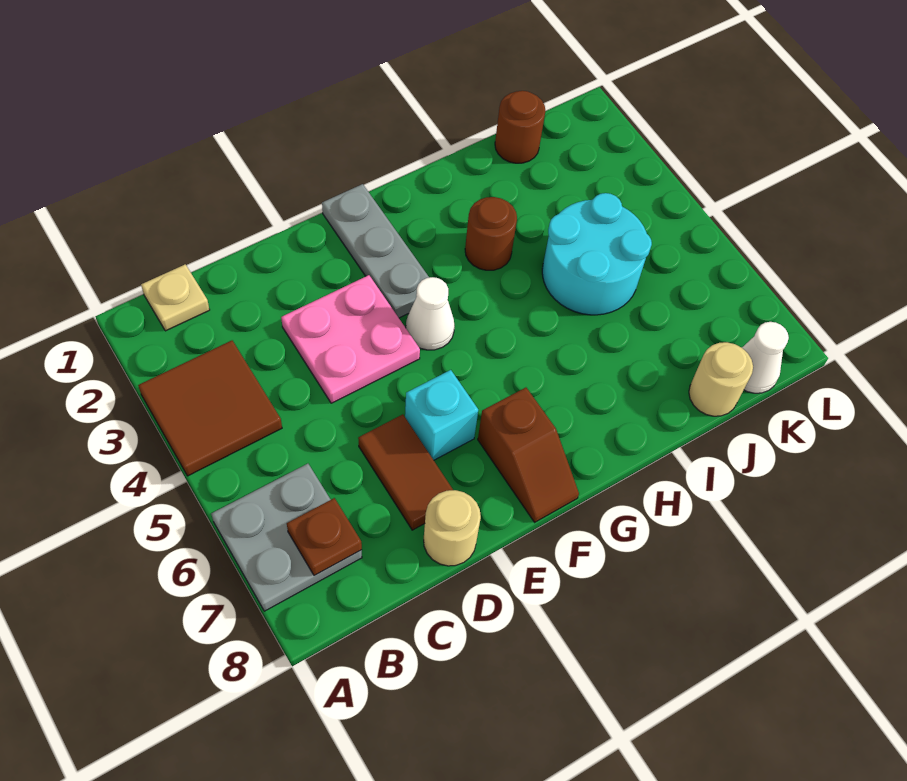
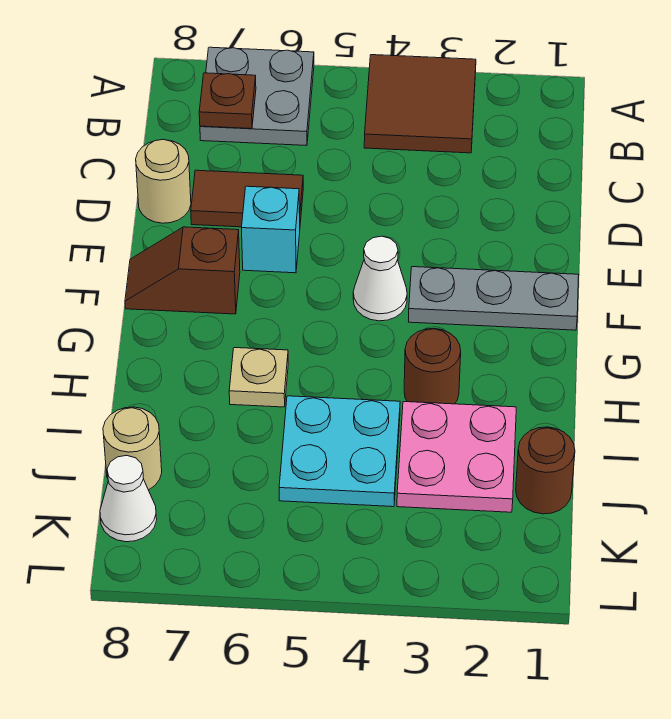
tan 1x1 plate [141,264,210,331] -> tan 1x1 plate moved to [229,348,288,407]
pink 2x2 plate [281,275,420,403] -> pink 2x2 plate moved to [397,402,516,512]
cyan 2x2 round brick [542,193,652,315] -> cyan 2x2 plate [279,396,400,507]

